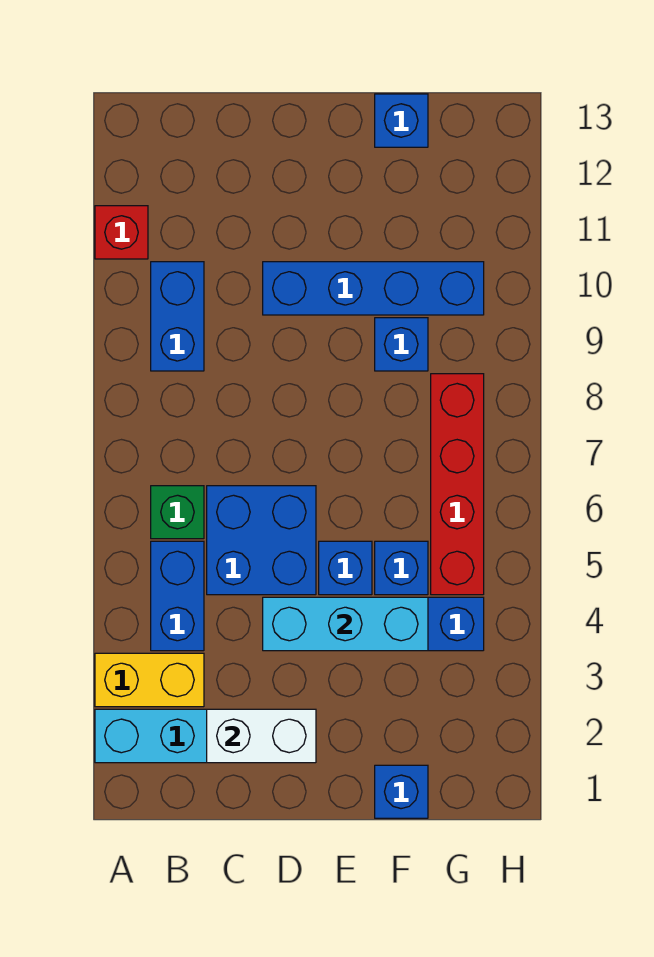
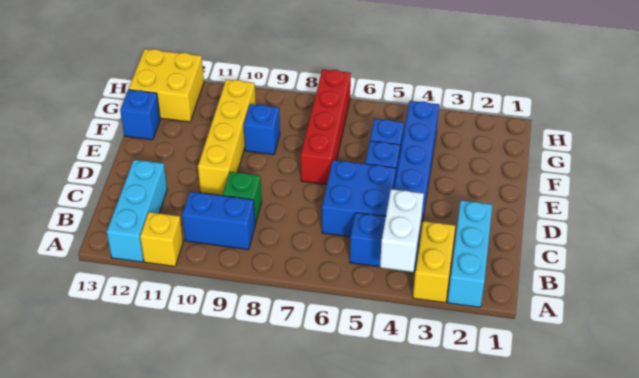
red 1x1 brick [95,206,148,259] -> yellow 1x1 brick [140,212,183,266]
green 1x1 brick [151,486,204,539] -> green 1x1 brick moved to [223,172,262,224]
white 1x2 brick [207,709,316,763] -> white 1x2 brick moved to [380,189,424,272]
cyan 1x3 brick [263,597,428,651] -> cyan 1x3 brick moved to [107,160,167,262]
blue 1x4 brick [263,262,484,315] -> yellow 1x4 brick [198,79,256,195]
blue 1x1 brick [375,765,428,818] -> none
red 1x4 brick [431,374,484,595] -> red 1x4 brick turned to [301,69,351,184]
none -> yellow 2x2 brick [129,49,204,122]

